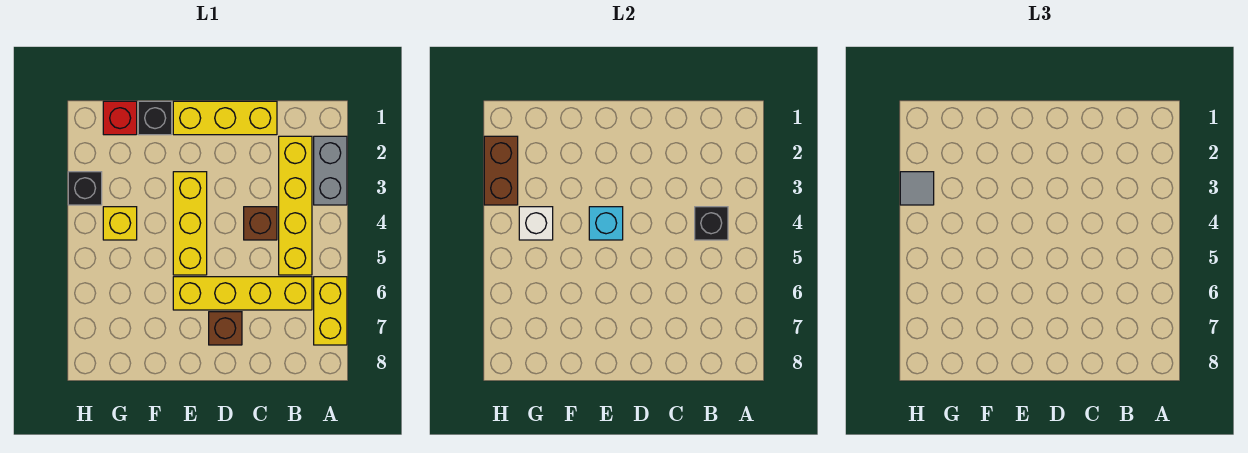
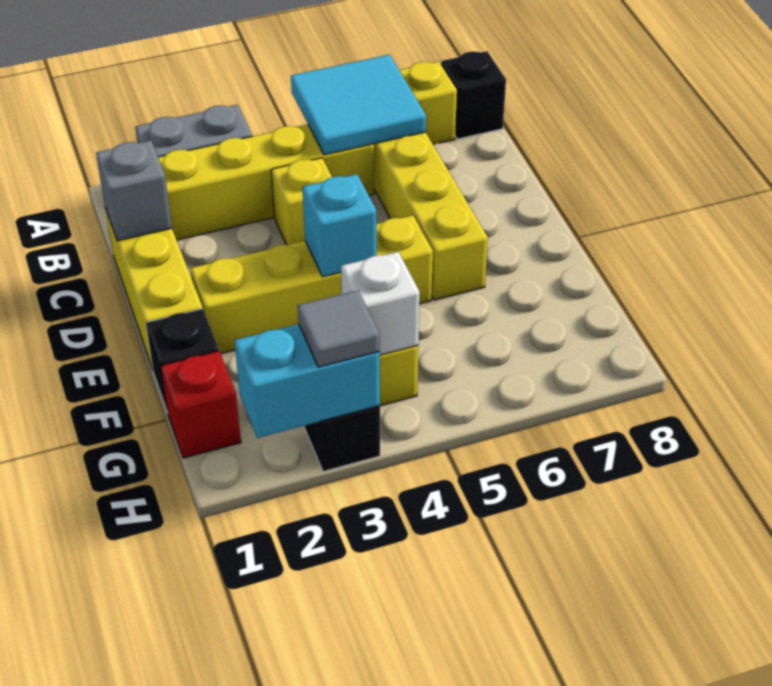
none -> cyan 2x2 tile [291,55,426,155]
black 1x1 brick [695,207,728,240] -> black 1x1 brick moved to [441,51,506,139]
none -> grey 1x1 brick [96,141,172,241]
brown 1x1 brick [244,207,277,240] -> yellow 1x1 brick [271,158,332,245]
brown 1x1 brick [209,312,242,345] -> none
yellow 1x3 brick [173,172,207,275] -> yellow 1x4 brick [190,215,433,354]
brown 1x2 brick [484,136,518,205] -> cyan 1x2 brick [234,324,380,438]

